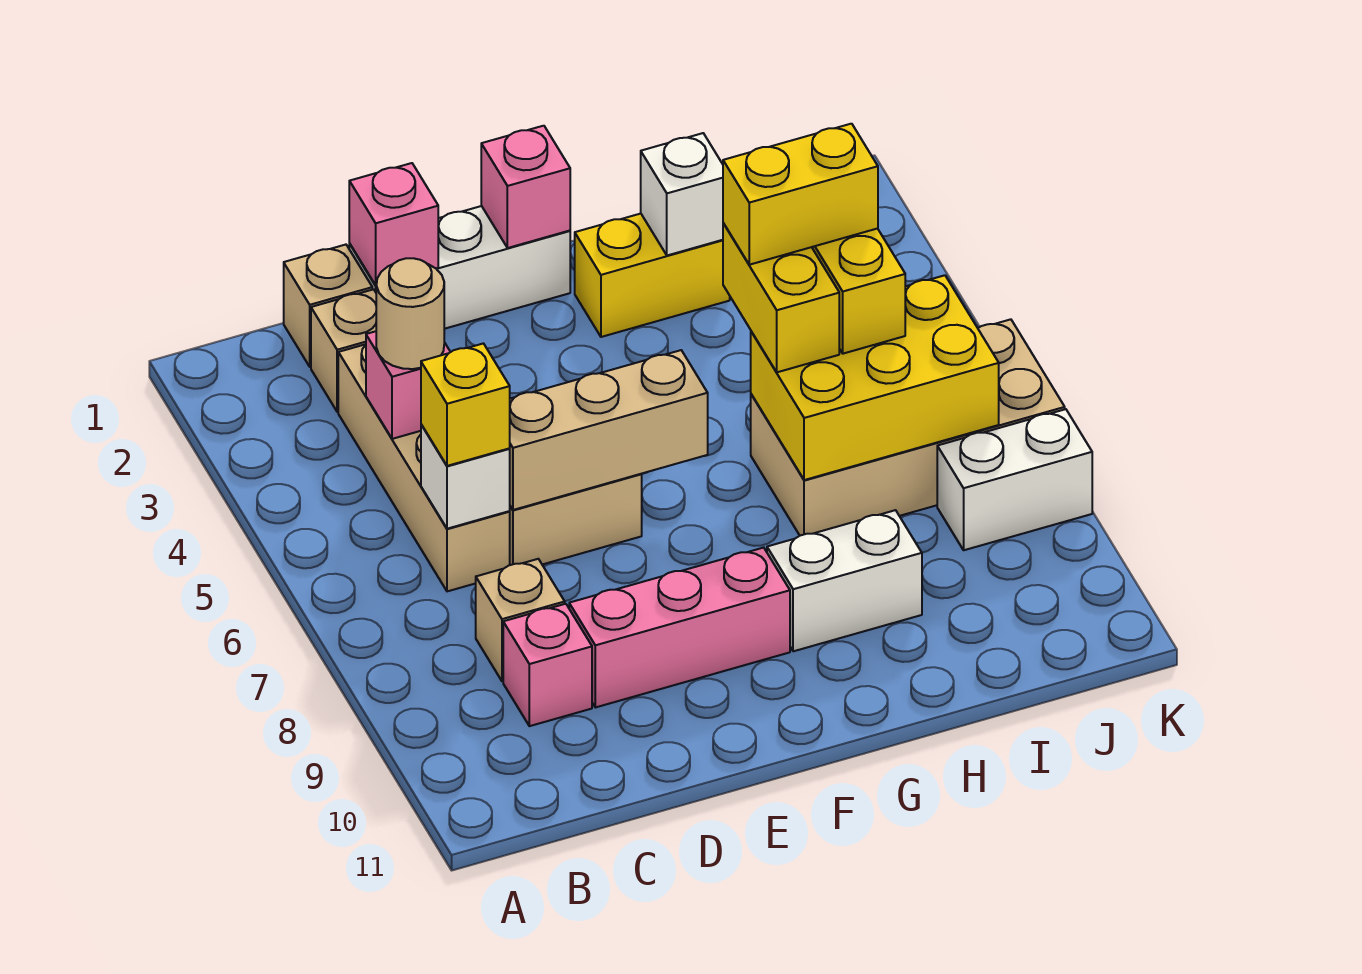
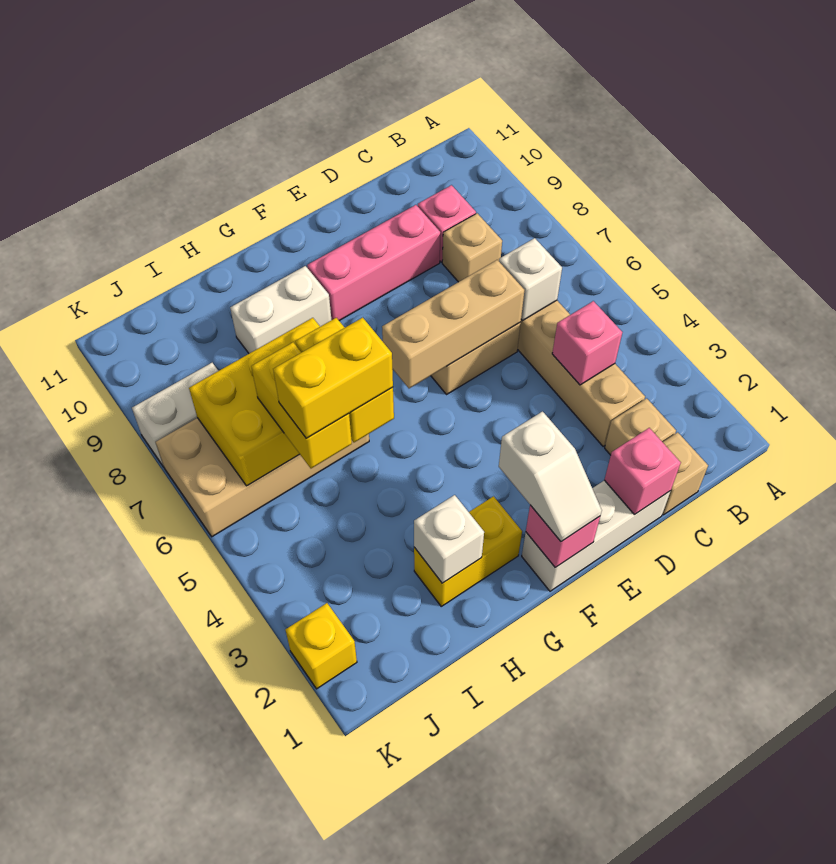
tan 1x1 round brick [376,258,444,369] -> none
yellow 1x1 brick [421,343,510,466] -> yellow 1x1 brick moved to [285,603,357,689]
none -> white 1x2 slope [499,412,602,542]

